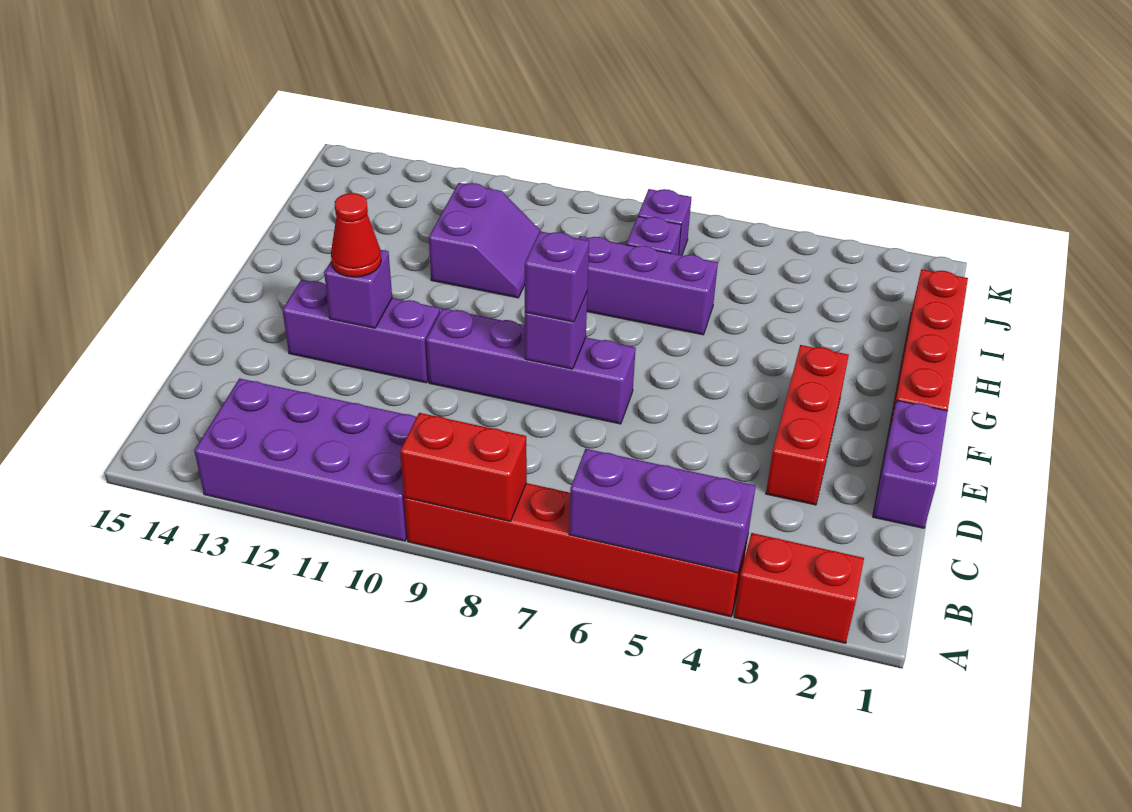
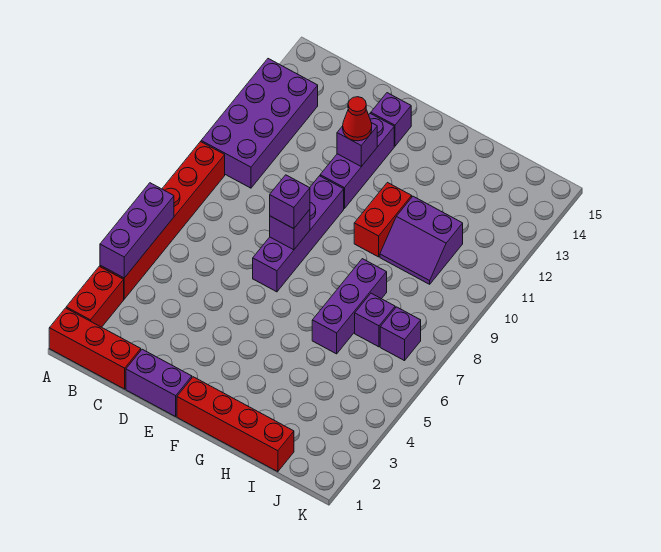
red 1x2 brick [400,413,527,521] -> red 1x2 brick moved to [354,183,412,257]
red 1x3 brick [766,345,849,505] -> red 1x3 brick moved to [49,308,141,389]
none -> purple 1x1 brick [371,93,411,146]

